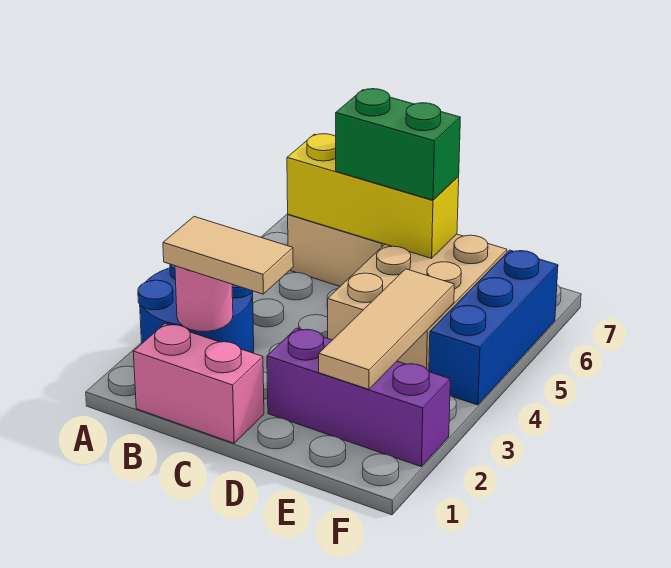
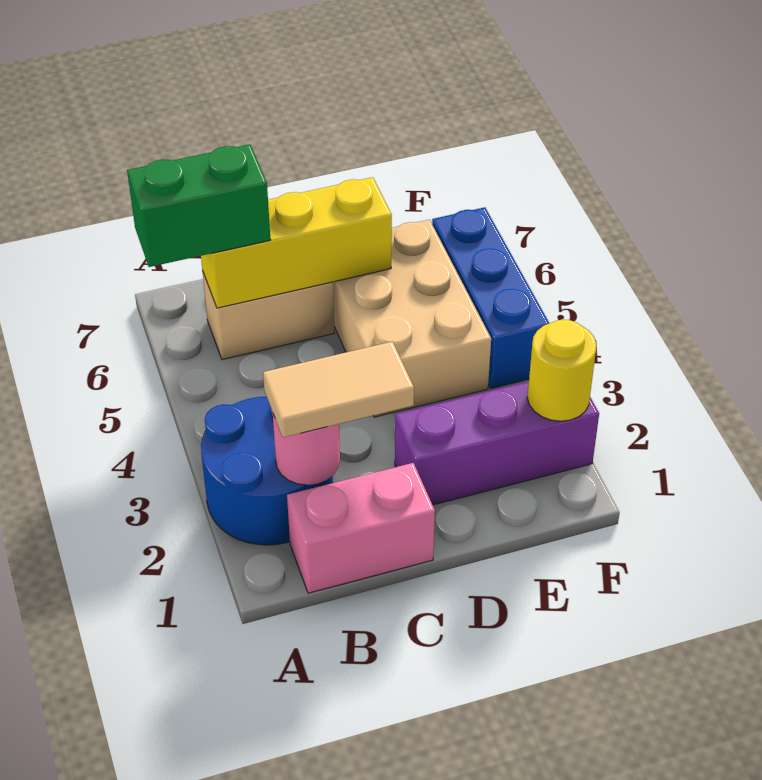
green 1x2 brick [336,89,460,200] -> green 1x2 brick moved to [127,144,270,267]
tan 1x3 tile [319,269,454,389] -> none
none -> yellow 1x1 round brick [527,320,597,421]

